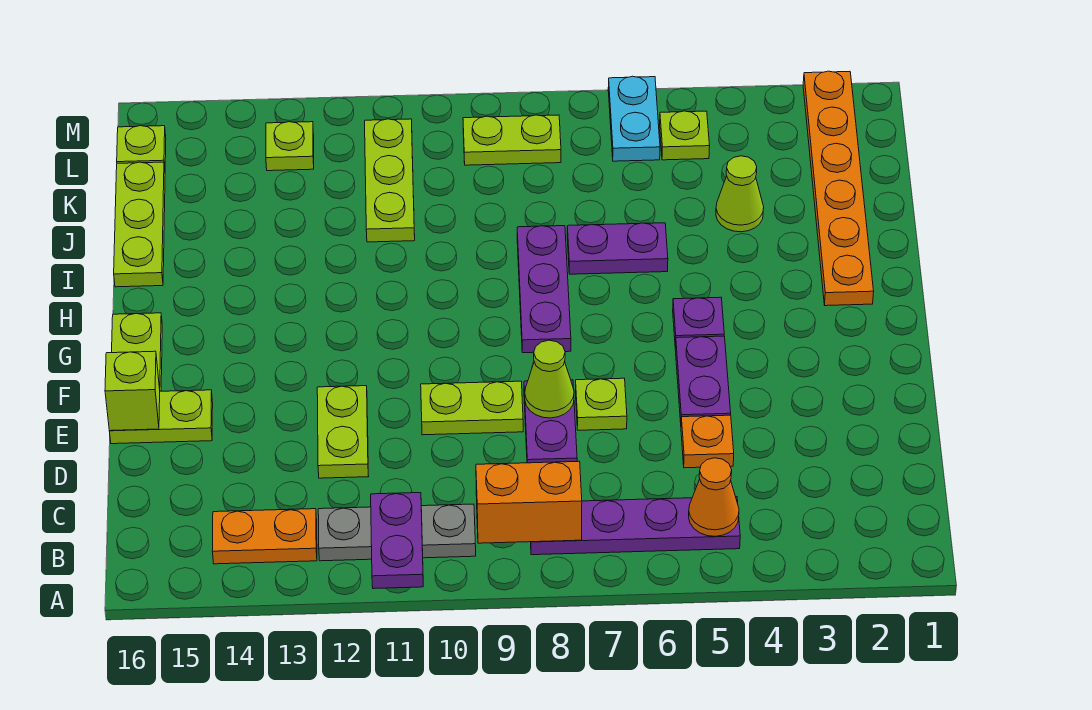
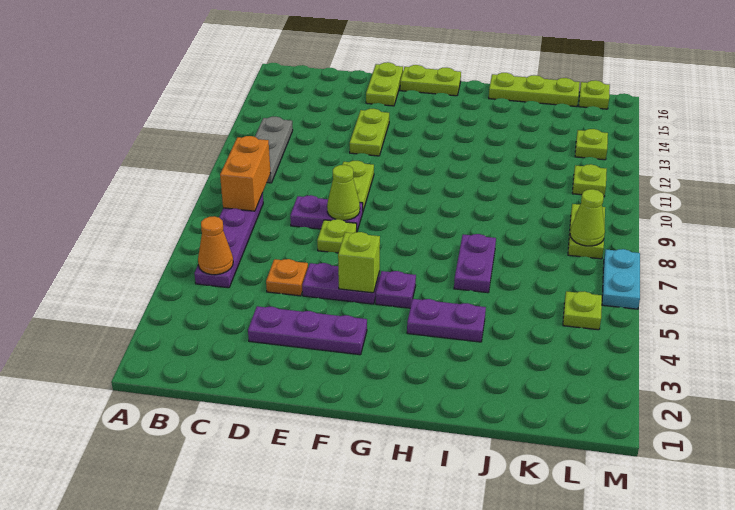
purple 1x2 plate [371,493,423,589] -> purple 1x2 plate moved to [407,299,486,342]
orange 1x2 plate [212,509,317,564] -> none
lime 1x2 plate [317,386,369,478] -> lime 1x2 plate turned to [350,109,389,156]
lime 1x1 brick [105,351,160,431] -> lime 1x1 brick moved to [338,232,380,293]
purple 1x3 plate [517,226,571,353] -> purple 1x3 plate moved to [248,306,367,355]
orange 1x6 plate [803,71,874,306] -> none
lime 1x1 cone [716,156,764,232] -> lime 1x1 cone moved to [570,189,605,246]
lime 1x3 plate [365,119,415,242] -> lime 1x1 plate [572,164,607,196]
cyan 1x2 plate [608,76,660,161] -> cyan 1x2 plate turned to [602,249,640,309]

